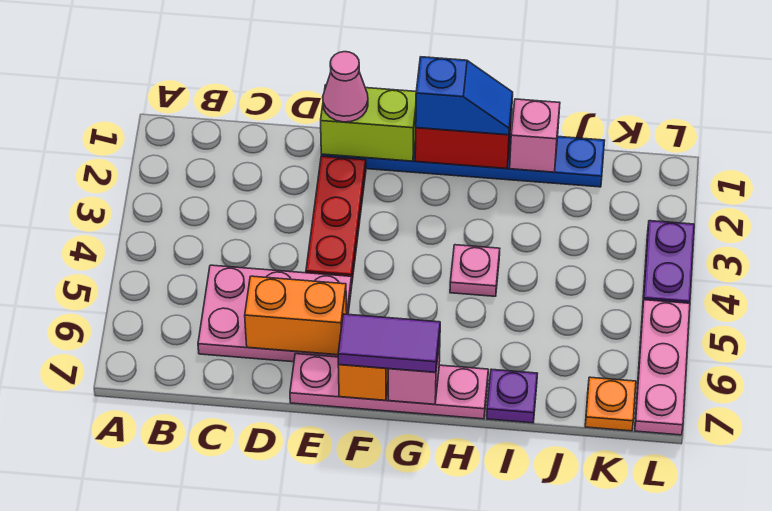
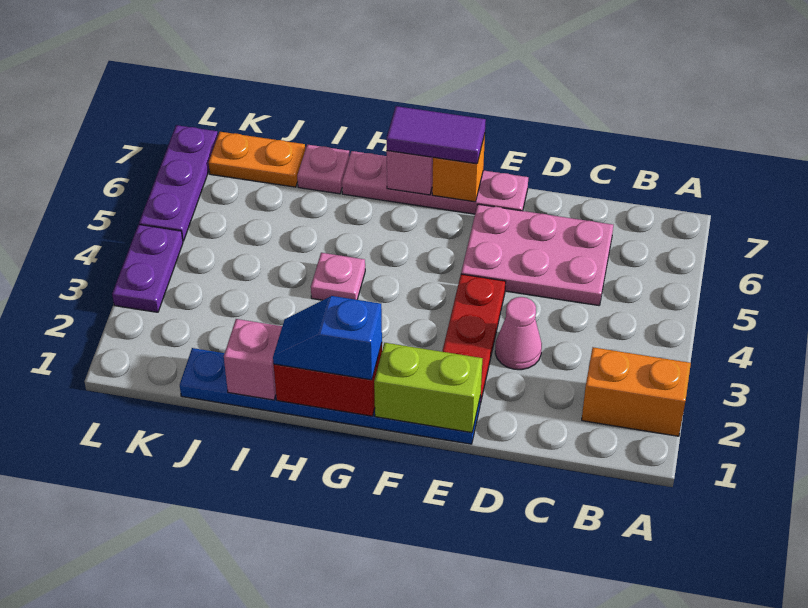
orange 1x2 brick [245,276,347,355] -> orange 1x2 brick moved to [582,347,691,436]
pink 1x1 cone [323,52,368,122] -> pink 1x1 cone moved to [495,297,542,370]
purple 1x1 plate [487,369,538,423] -> pink 1x1 plate [297,144,349,194]
orange 1x1 plate [585,377,636,431] -> orange 1x2 plate [209,132,305,187]
pink 1x3 plate [635,300,690,435] -> purple 1x3 plate [139,125,218,241]

